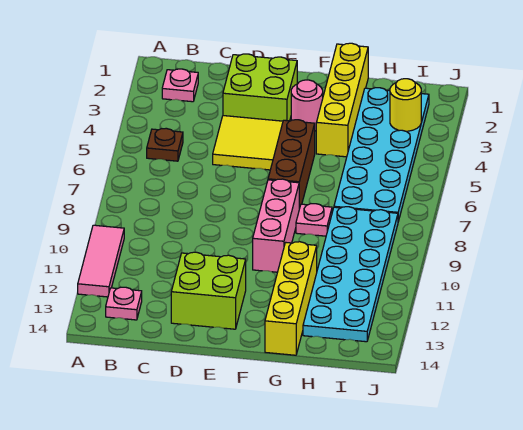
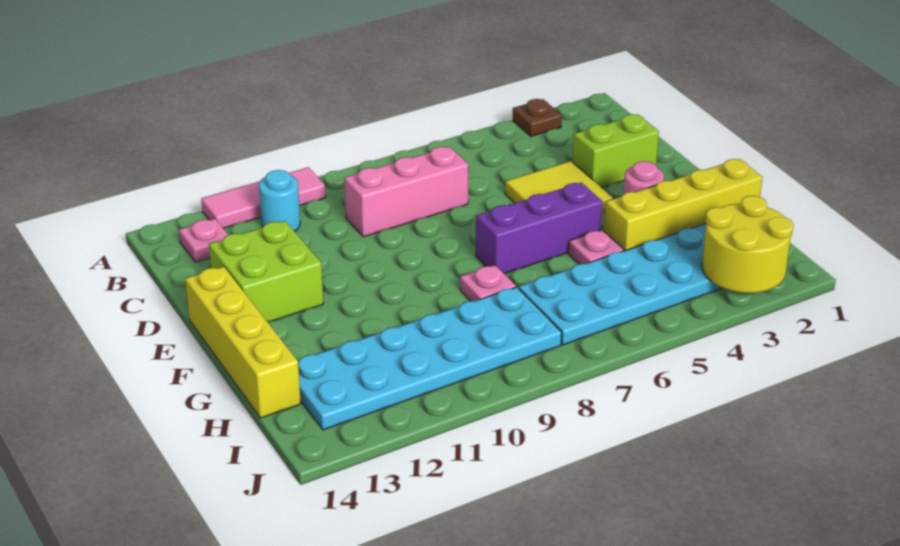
pink 1x1 plate [162,69,198,102] -> pink 1x1 plate moved to [568,230,624,264]
brown 1x1 plate [147,128,183,161] -> brown 1x1 plate moved to [513,99,562,136]
none -> cyan 1x1 round brick [259,170,300,231]
lime 2x2 brick [223,54,297,121] -> lime 1x2 brick [573,114,659,188]
brown 1x3 brick [268,120,315,209] -> purple 1x3 brick [476,182,603,274]
pink 1x3 brick [253,179,299,272] -> pink 1x3 brick moved to [344,147,468,237]
yellow 1x4 brick [265,242,317,355] -> yellow 1x4 brick turned to [185,267,301,418]
yellow 1x1 round brick [390,79,421,131] -> yellow 2x2 round brick [702,196,793,293]

